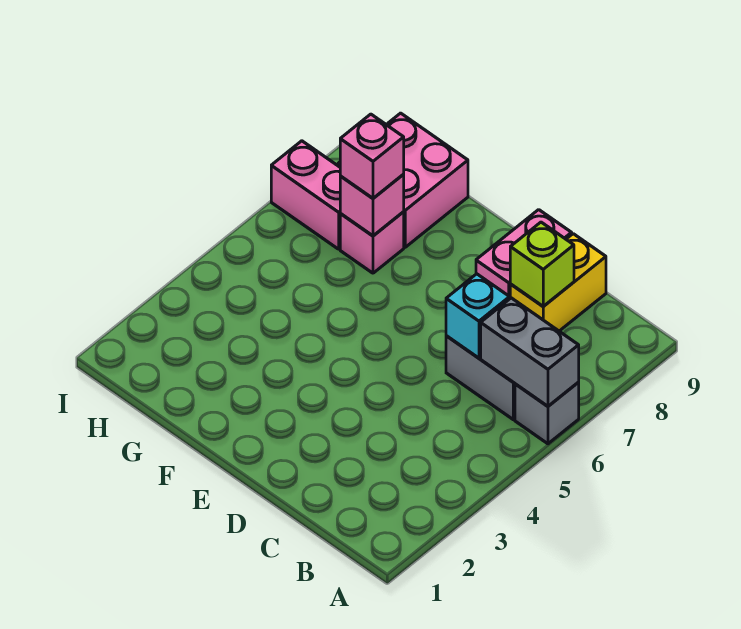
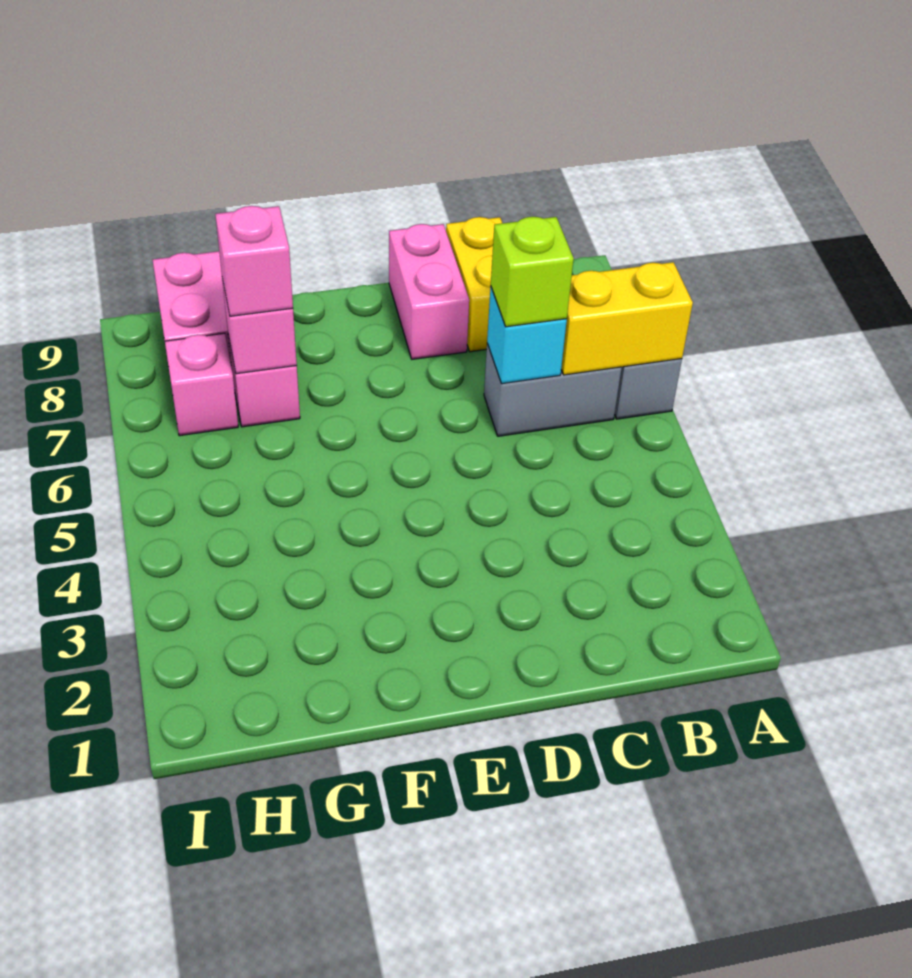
grey 1x2 brick [481,298,579,406] -> yellow 1x2 brick [561,262,693,375]
lime 1x1 brick [510,222,574,306] -> lime 1x1 brick moved to [491,217,574,327]
pink 1x2 brick [271,141,340,249] -> pink 1x1 brick [165,333,238,436]

